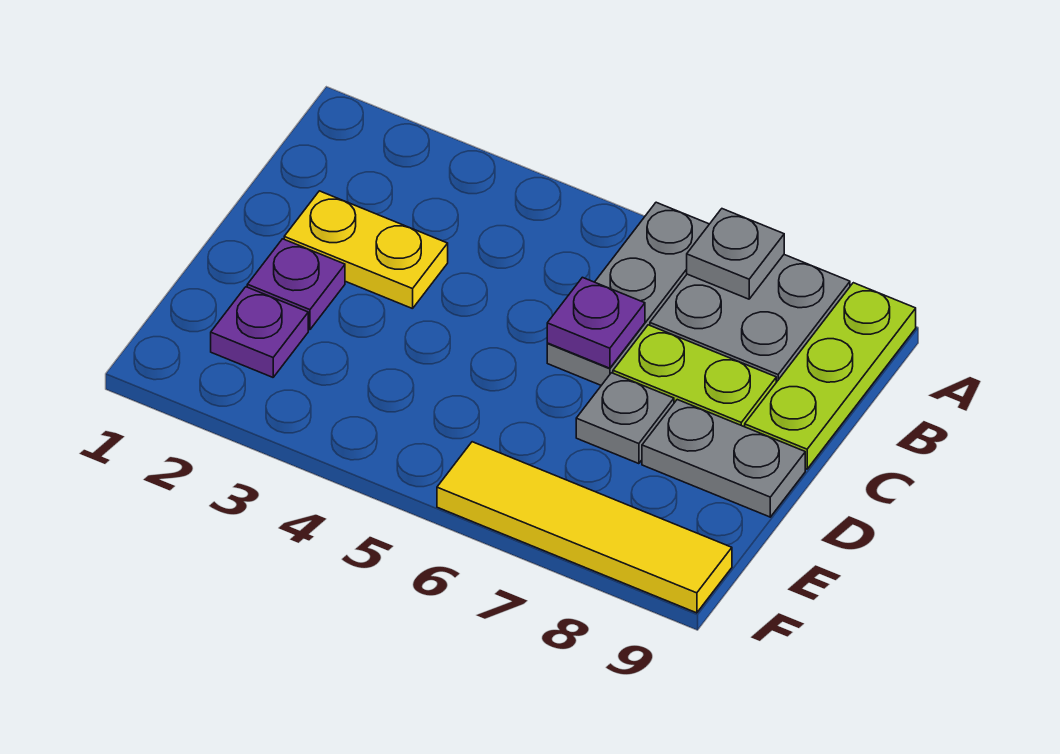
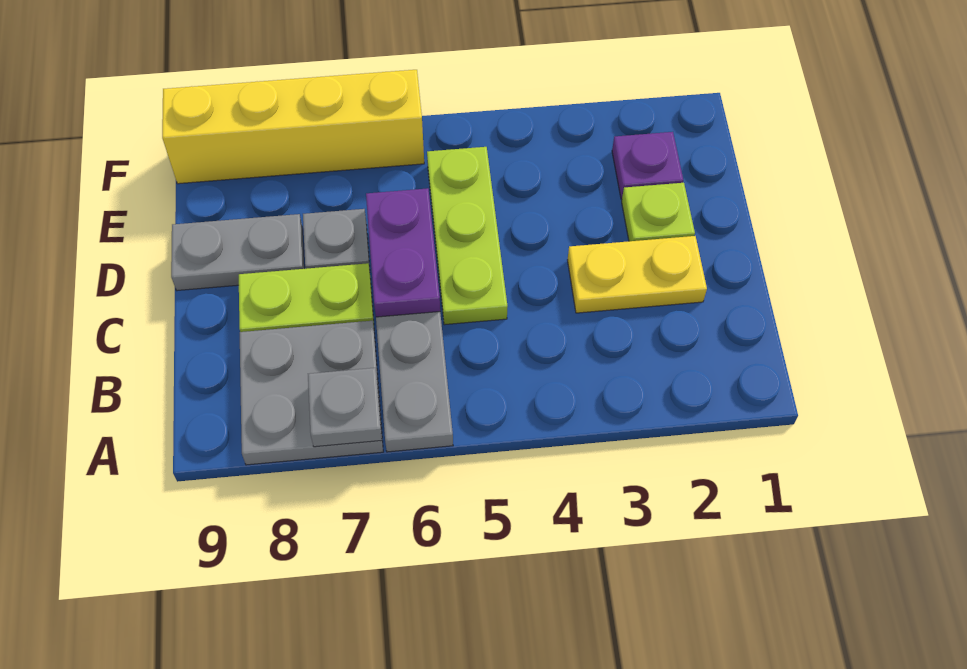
lime 1x3 plate [745,283,916,469] -> lime 1x3 plate moved to [427,147,508,325]
purple 1x1 plate [547,277,645,368] -> purple 1x2 plate [366,188,440,317]
purple 1x1 plate [247,239,345,330] -> lime 1x1 plate [622,183,695,241]
yellow 1x4 tile [437,442,732,613] -> yellow 1x4 brick [162,70,424,184]

